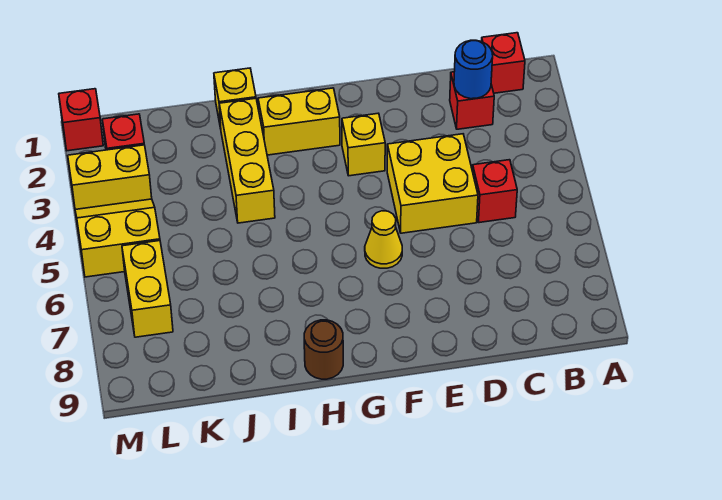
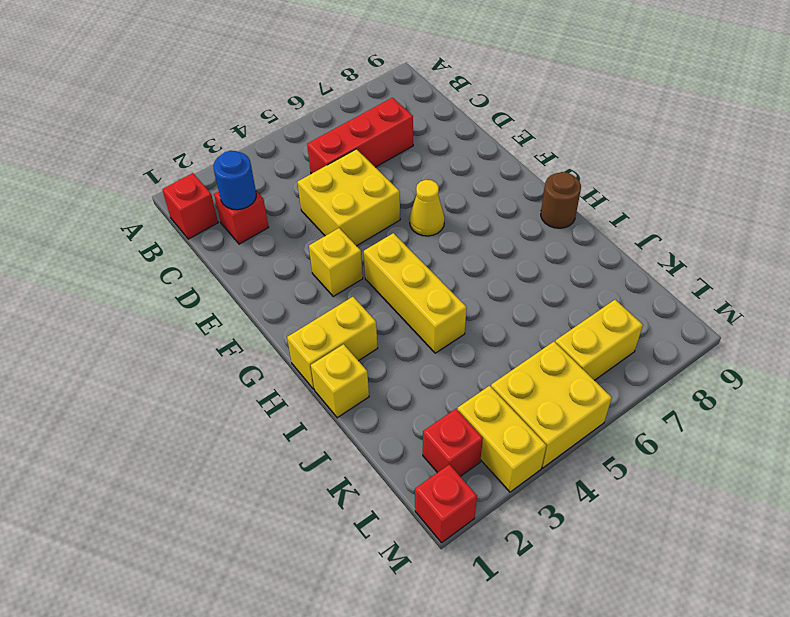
red 1x1 brick [472,160,517,223] -> red 1x3 brick [307,98,413,174]
yellow 1x2 brick [258,88,340,155] -> yellow 1x2 brick turned to [287,297,378,389]
yellow 1x3 brick [219,98,275,223] -> yellow 1x3 brick turned to [364,233,467,353]
yellow 2x2 slope [75,199,160,277] -> yellow 2x2 brick [491,342,612,468]

